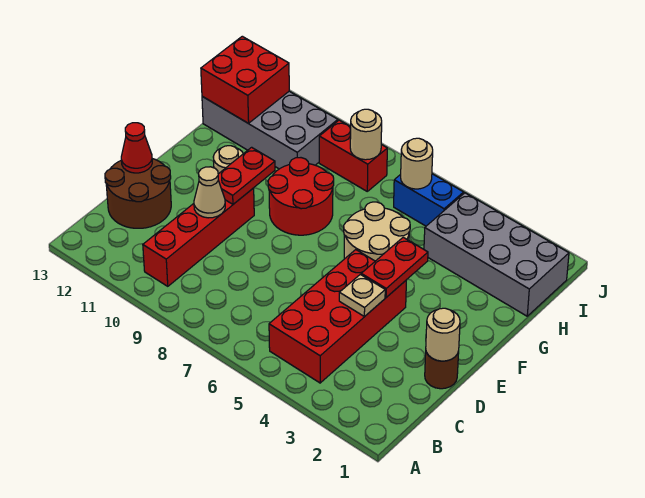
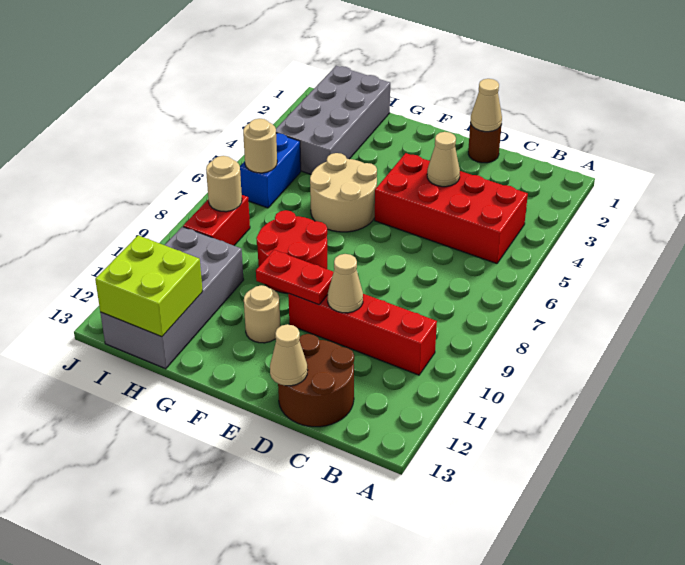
tan 1x1 round brick [426,308,460,361] -> tan 1x1 cone [470,79,502,132]
tan 1x1 plate [339,274,385,317] -> tan 1x1 cone [427,132,460,187]
red 1x1 cone [121,123,152,173] -> tan 1x1 cone [270,324,308,386]
red 1x2 plate [361,237,428,297] -> none
red 2x2 brick [201,36,289,123] -> lime 2x2 brick [95,235,203,337]

